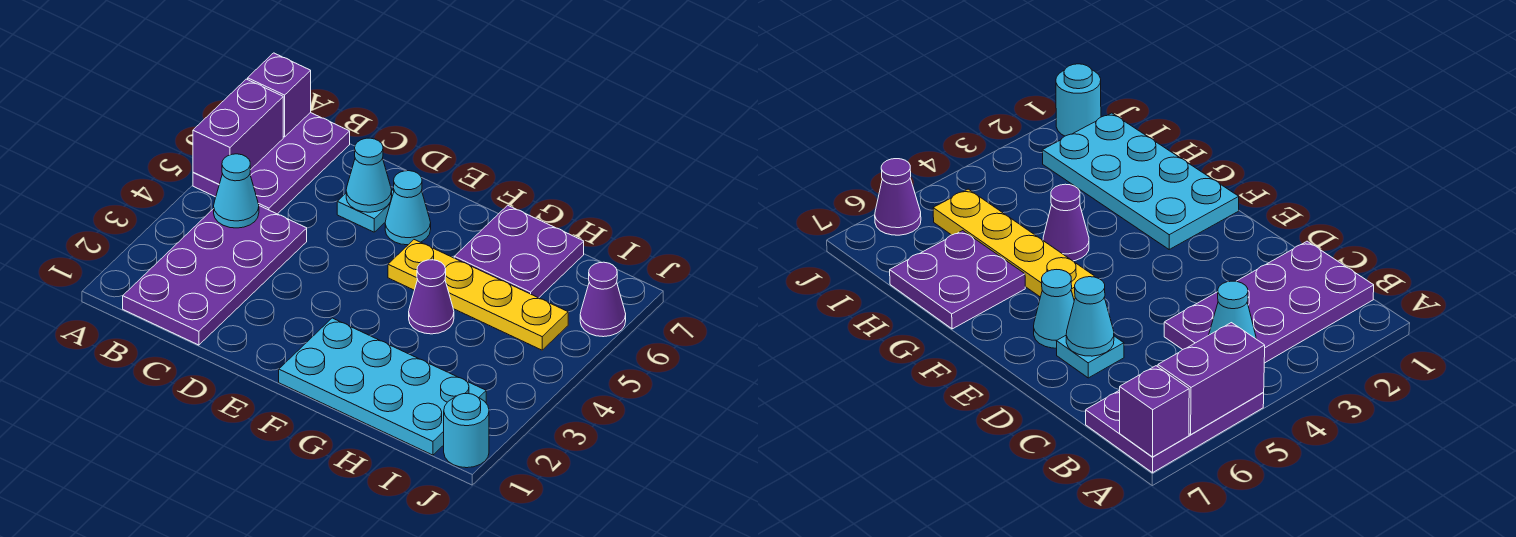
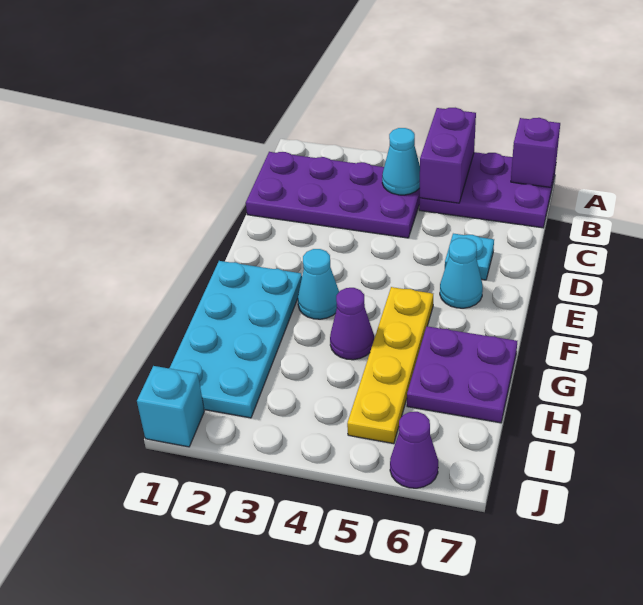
purple 1x2 brick [193,79,283,184] -> purple 1x2 brick turned to [420,108,476,203]
cyan 1x1 cone [346,138,392,212] -> cyan 1x1 cone moved to [298,249,339,319]
cyan 1x1 round brick [444,393,489,468] -> cyan 1x1 brick [137,366,204,447]

